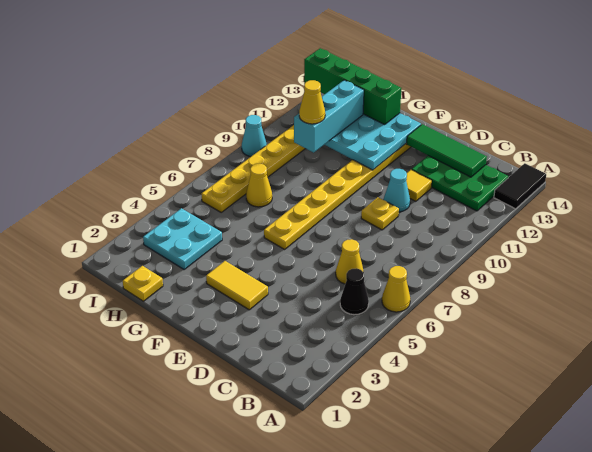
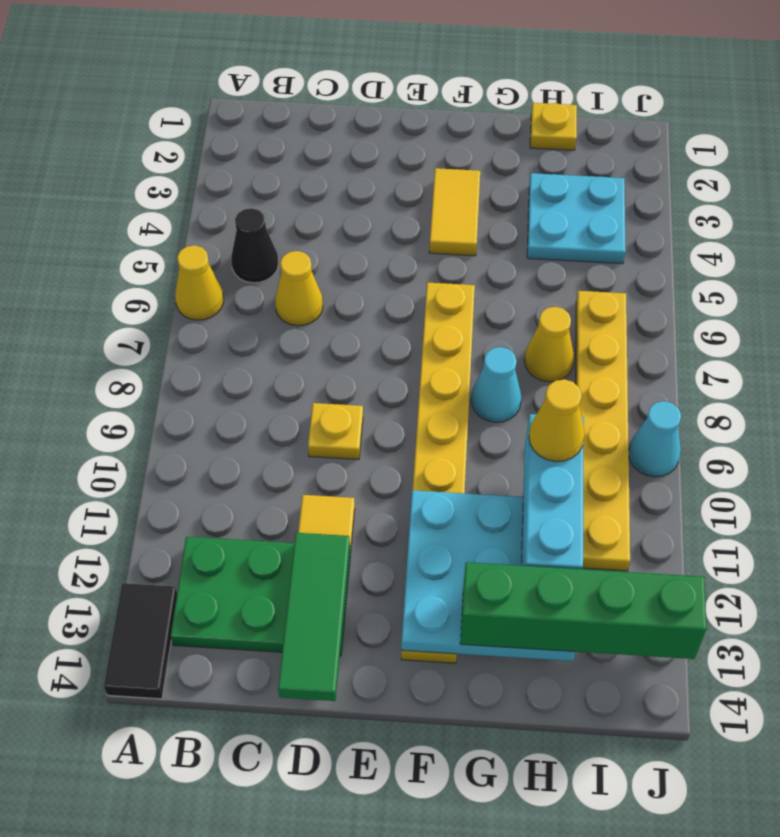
green 1x3 tile [407,124,487,177] -> green 1x3 tile turned to [278,533,350,701]
cyan 1x1 cone [384,169,410,212] -> cyan 1x1 cone moved to [471,347,521,422]
yellow 1x2 tile [206,261,268,310] -> yellow 1x2 tile turned to [429,168,480,256]

